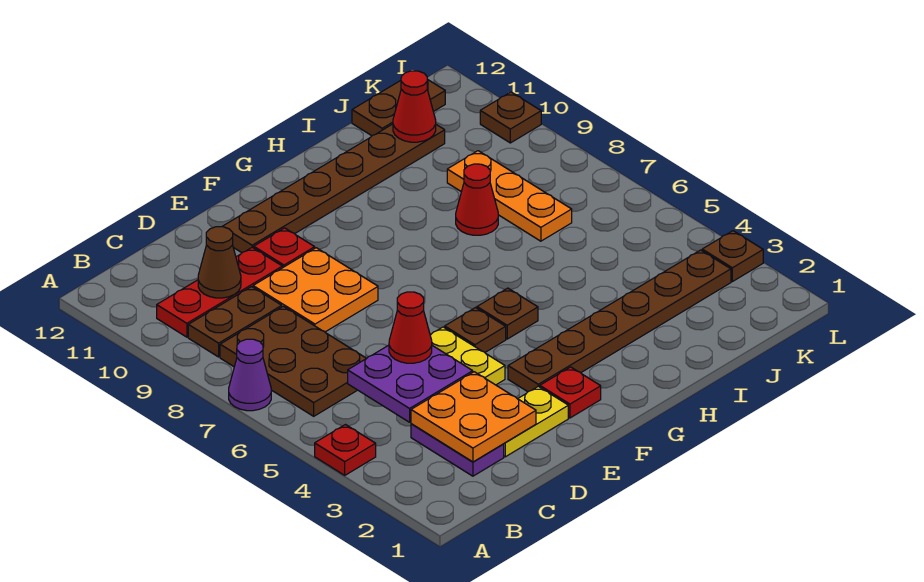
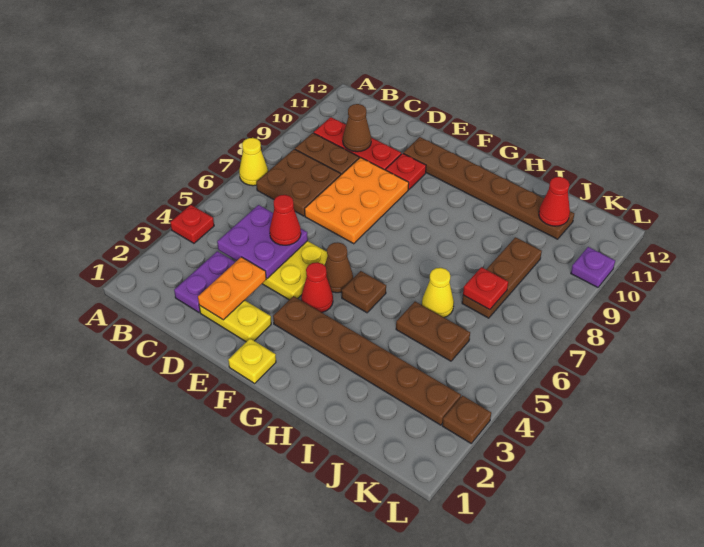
purple 1x1 cone [229,339,271,411] -> yellow 1x1 cone [239,138,268,186]
brown 2x3 plate [220,306,367,416] -> brown 2x2 plate [256,149,341,216]
orange 2x2 plate [411,372,536,462] -> orange 1x2 plate [198,257,266,320]
orange 2x2 plate [253,248,378,332] -> orange 2x3 plate [305,157,409,244]
none -> yellow 1x1 plate [228,339,276,383]
red 1x1 plate [540,367,601,418] -> red 1x1 plate moved to [463,267,508,310]
brown 1x1 plate [445,308,506,352] -> brown 1x1 cone [325,242,353,293]
none -> yellow 1x1 cone [422,268,454,317]
red 1x1 cone [456,164,498,235] -> red 1x1 cone moved to [301,262,333,312]
orange 1x3 plate [447,151,572,241] -> brown 1x3 plate [462,237,542,318]
brown 1x2 plate [352,79,445,136] -> brown 1x2 plate moved to [396,302,470,361]
brown 1x1 plate [480,92,541,143] -> purple 1x1 plate [571,247,615,287]

